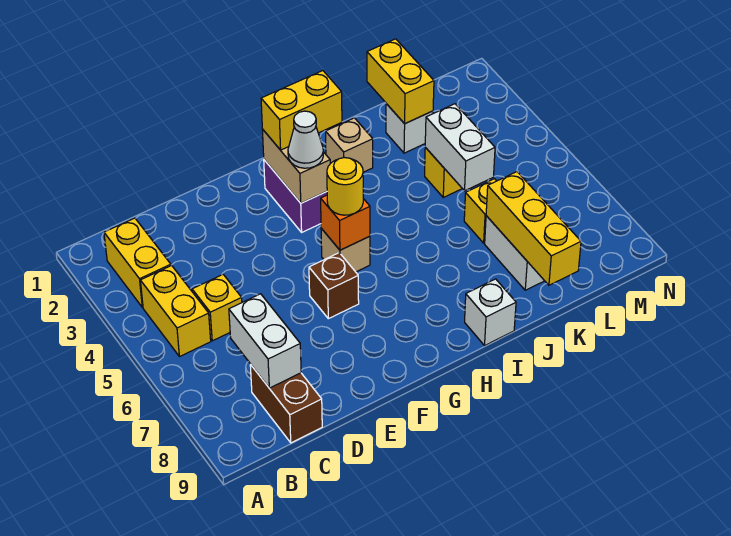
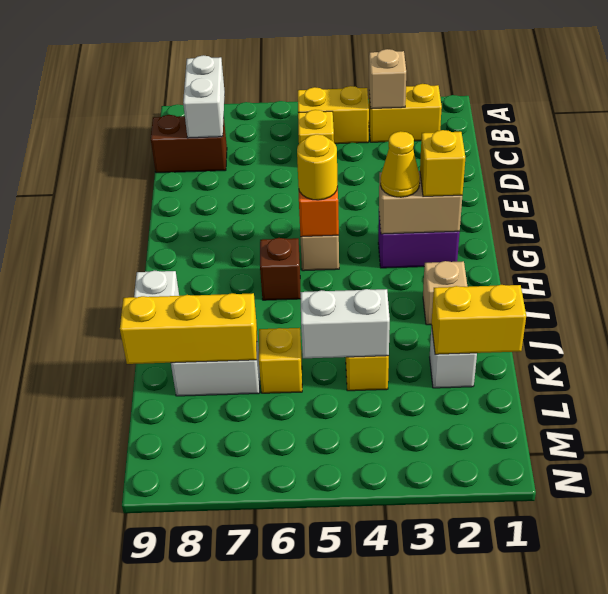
none -> tan 1x1 brick [369,49,406,109]
white 1x2 brick [229,294,301,388] -> white 1x2 brick turned to [183,55,225,138]
brown 1x1 brick [309,253,359,319] -> brown 1x1 brick moved to [260,238,301,300]
yellow 1x2 brick [261,71,342,150] -> yellow 1x1 brick [420,130,465,196]
white 1x1 cone [288,111,323,168] -> yellow 1x1 cone [380,131,420,197]

